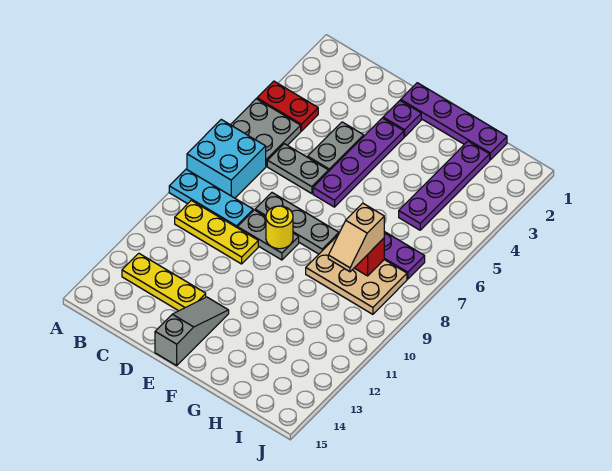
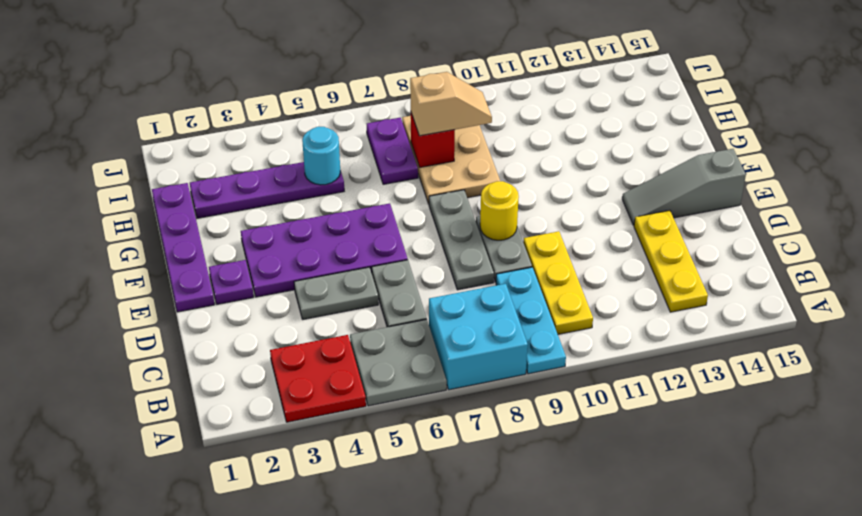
red 1x2 plate [257,81,318,131] -> red 2x2 plate [270,335,366,422]
purple 1x4 plate [313,118,404,207] -> purple 2x4 plate [241,203,408,297]
none -> cyan 1x1 round brick [302,126,340,185]

